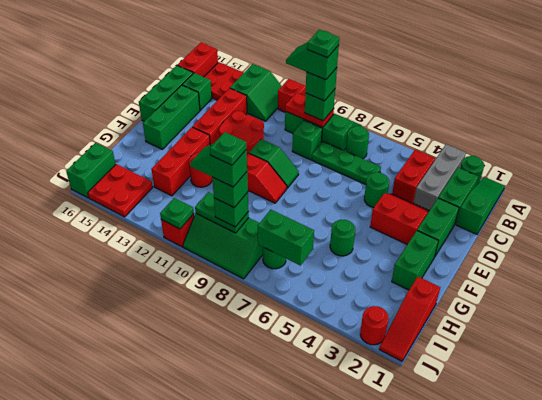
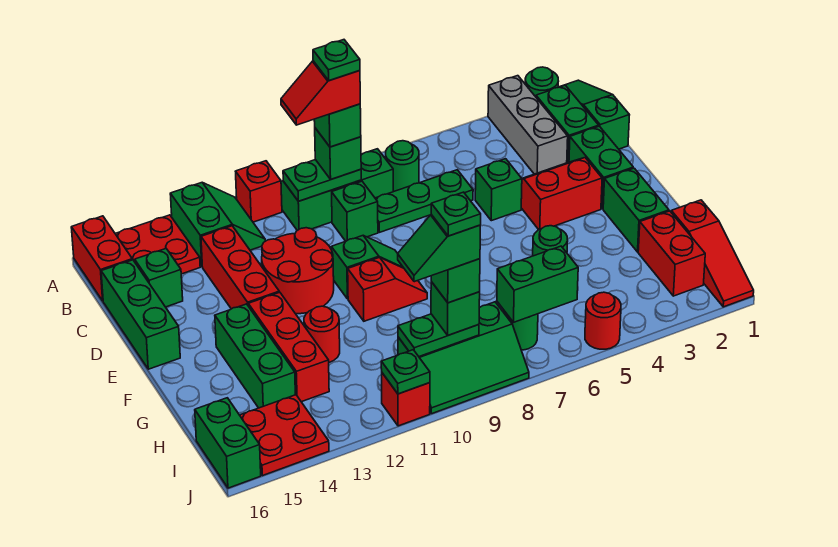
red 1x2 brick [392,150,435,203] -> red 1x2 brick moved to [638,211,705,296]
red 1x2 plate [285,93,334,127] -> green 1x2 plate [283,160,361,201]
green 1x2 slope [286,42,339,80] -> red 1x2 slope [281,61,360,125]
green 1x1 round brick [364,172,389,208] -> green 1x1 brick [475,159,522,221]
green 1x3 brick [143,85,200,149] -> green 1x3 brick moved to [215,304,295,408]
red 1x1 round brick [360,306,388,345] -> red 1x1 round brick moved to [585,292,621,349]

